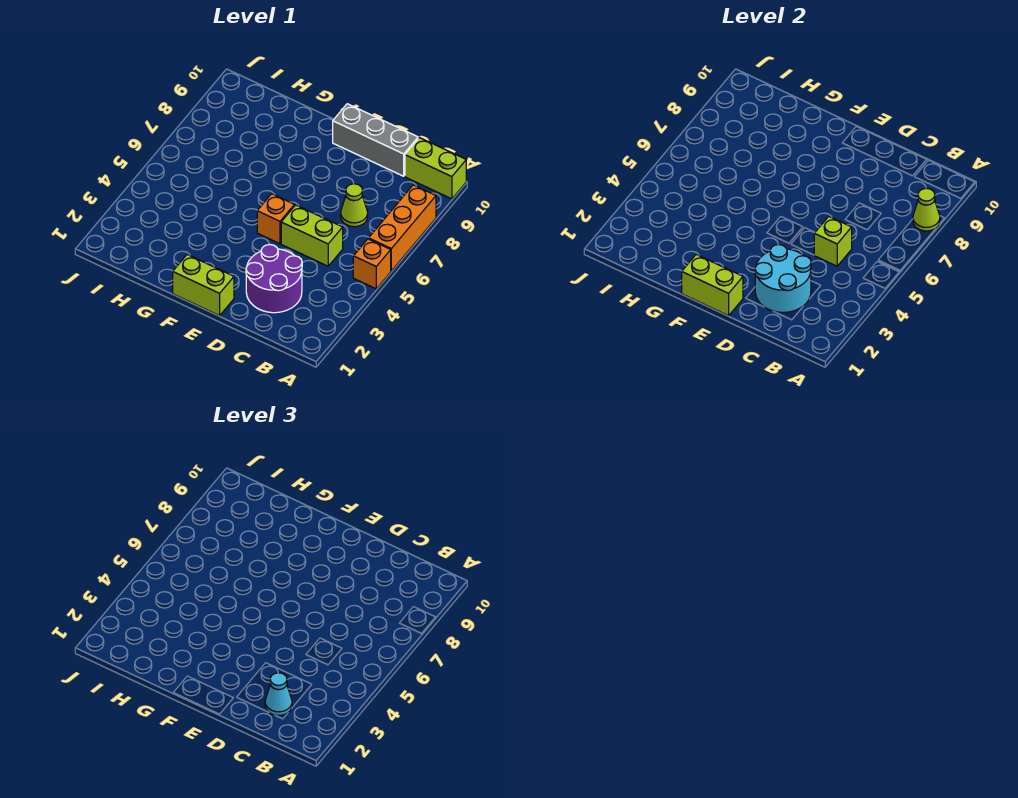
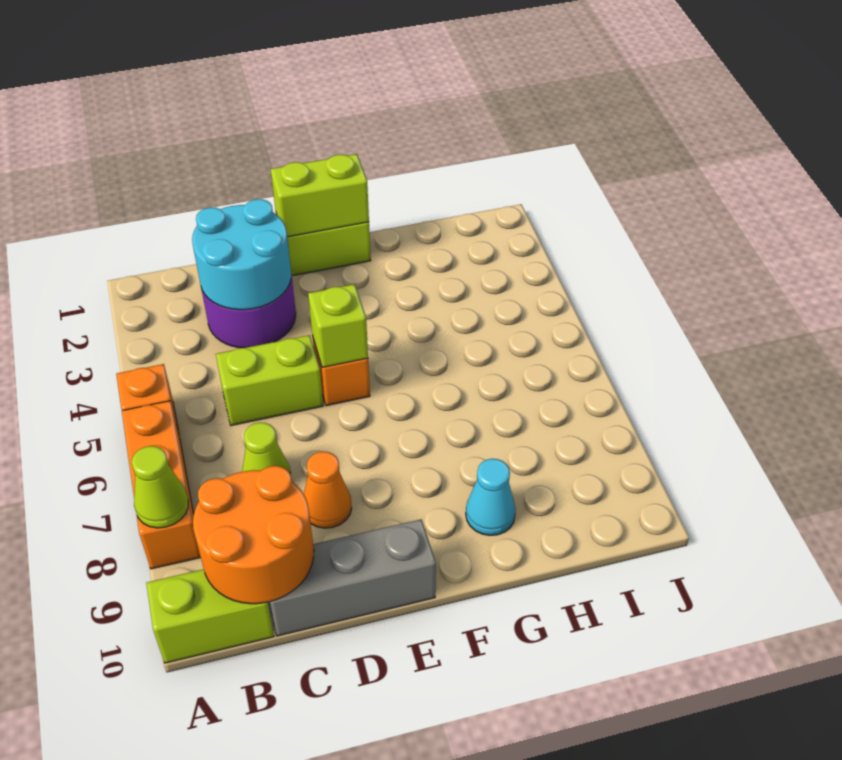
none -> orange 2x2 round brick [193,466,314,604]
cyan 1x1 cone [265,673,292,715] -> cyan 1x1 cone moved to [466,459,516,535]
lime 1x1 brick [814,216,852,266] -> lime 1x1 brick moved to [308,284,368,367]
none -> orange 1x1 cone [304,452,352,528]

